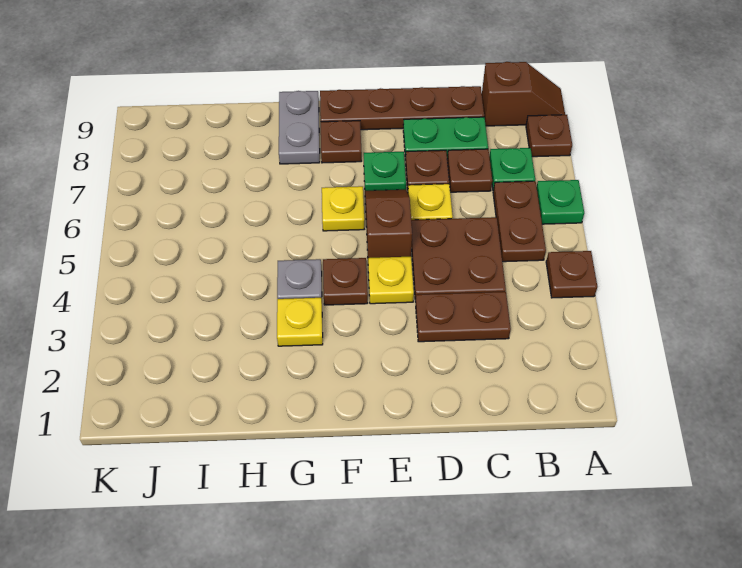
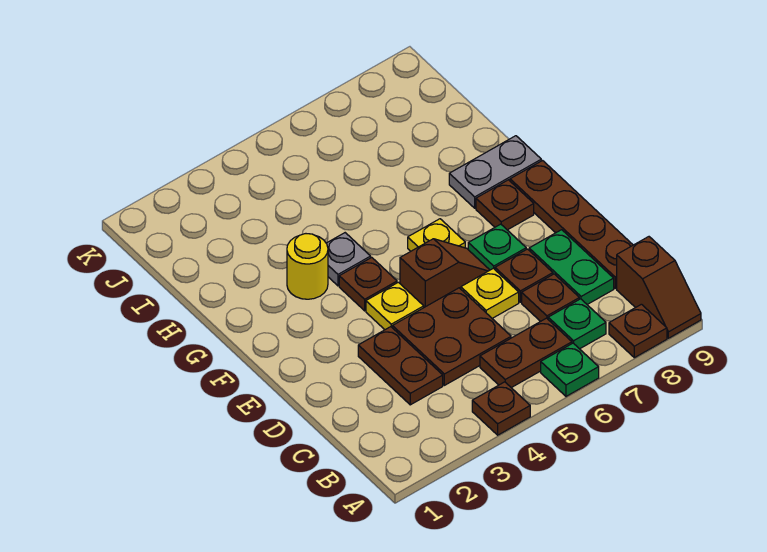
yellow 1x1 plate [277,298,323,346] -> yellow 1x1 round brick [287,234,328,299]

